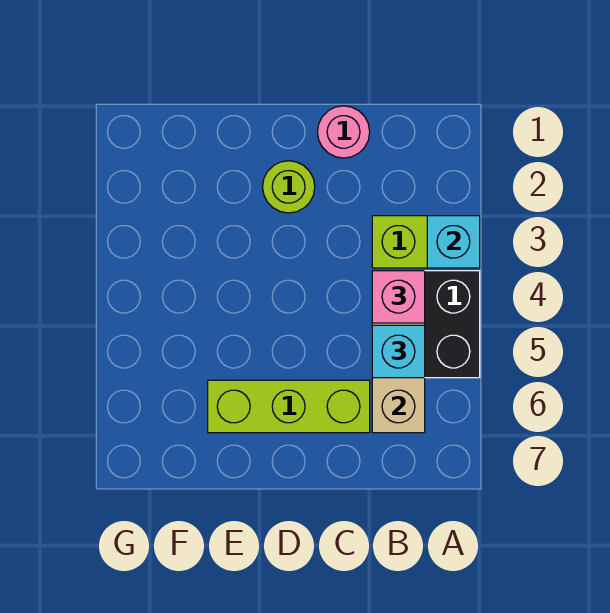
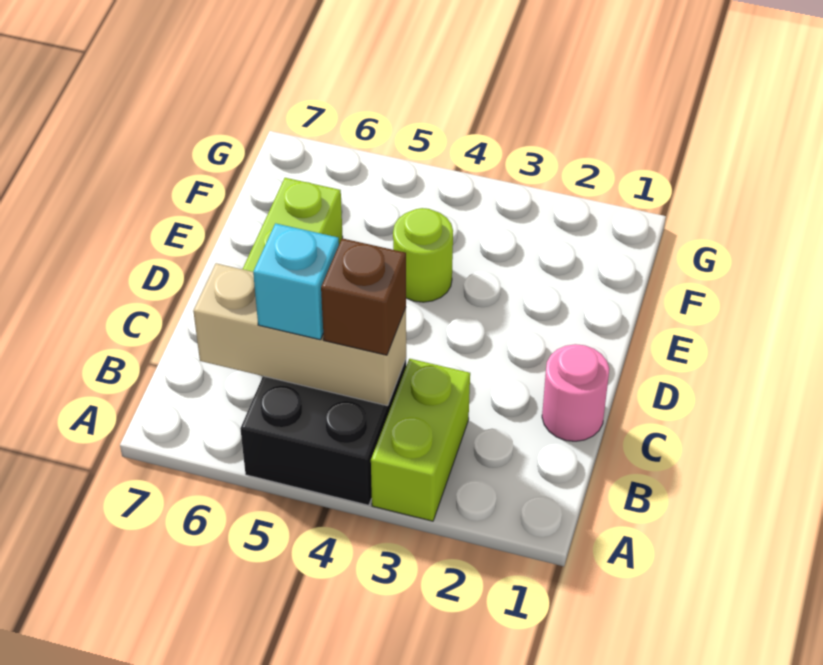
cyan 1x1 brick [427,216,480,268] -> none
pink 1x1 brick [372,271,425,323] -> brown 1x1 brick [321,238,406,355]
lime 1x1 round brick [263,161,315,213] -> lime 1x1 round brick moved to [393,208,453,302]

